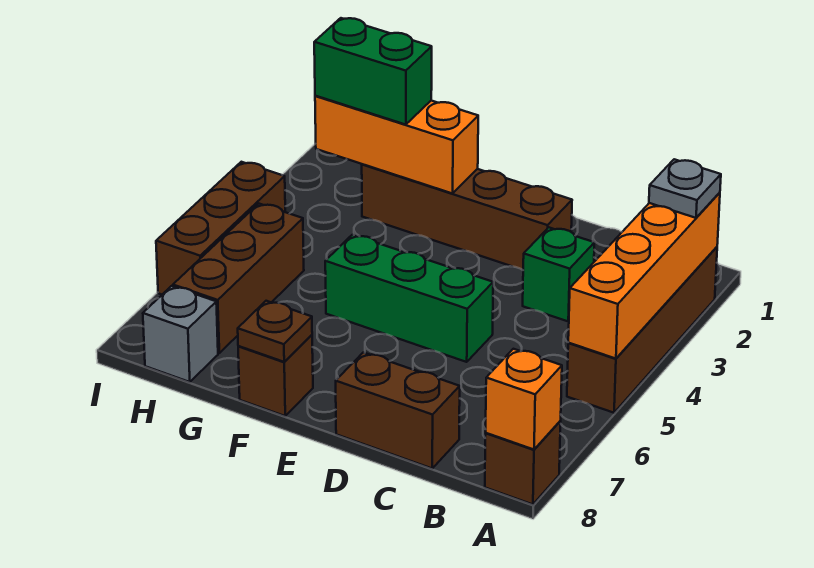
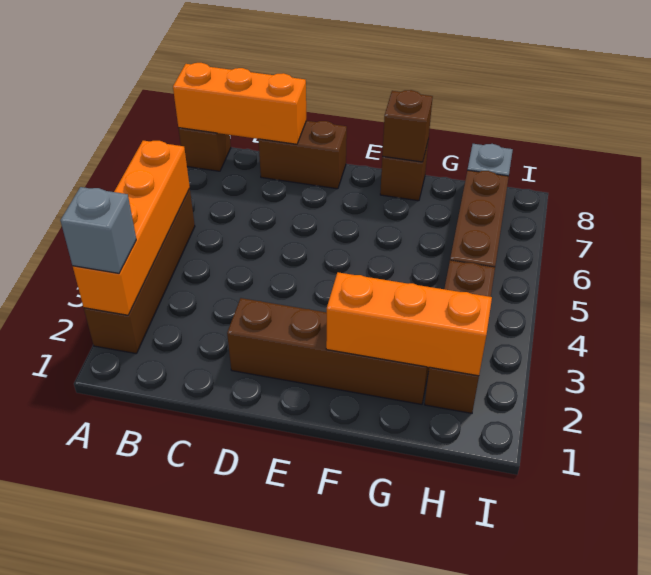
grey 1x1 plate [649,159,721,218] -> grey 1x1 brick [60,187,136,273]
orange 1x1 brick [486,349,562,450] -> orange 1x3 brick [173,63,307,144]
green 1x1 brick [523,227,594,321] -> none
green 1x3 brick [325,235,493,362] -> none
brown 1x1 plate [238,301,312,362] -> brown 1x1 brick [382,90,433,162]
green 1x2 brick [314,18,432,125] -> none
brown 1x3 brick [156,162,285,294] -> brown 1x3 brick moved to [425,260,495,413]

